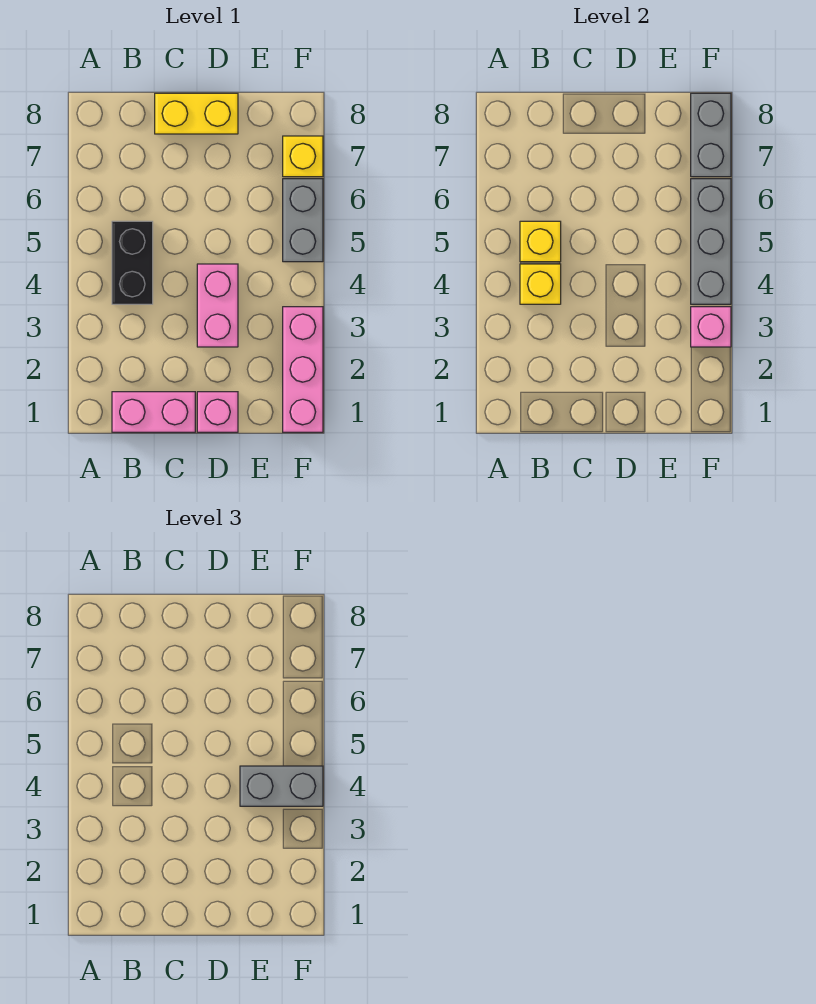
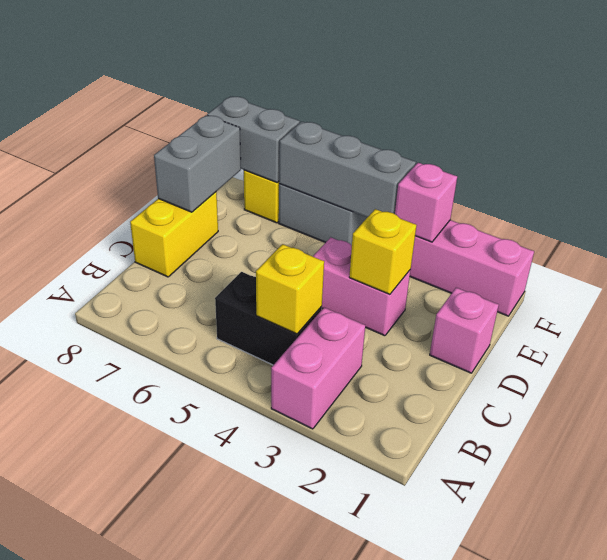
pink 1x2 brick [112,392,195,432] -> pink 1x2 brick moved to [271,308,365,429]
yellow 1x1 brick [520,221,561,262] -> yellow 1x1 brick moved to [349,209,417,295]
grey 1x2 brick [240,766,323,806] -> grey 1x2 brick moved to [154,115,241,212]

